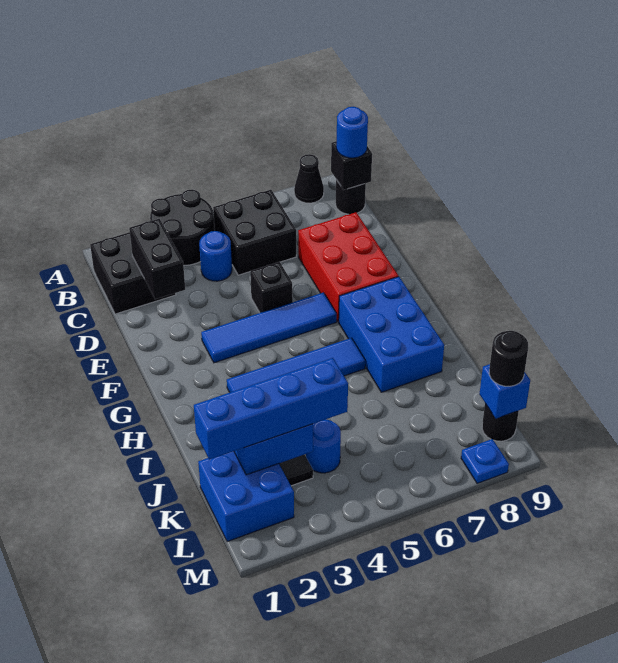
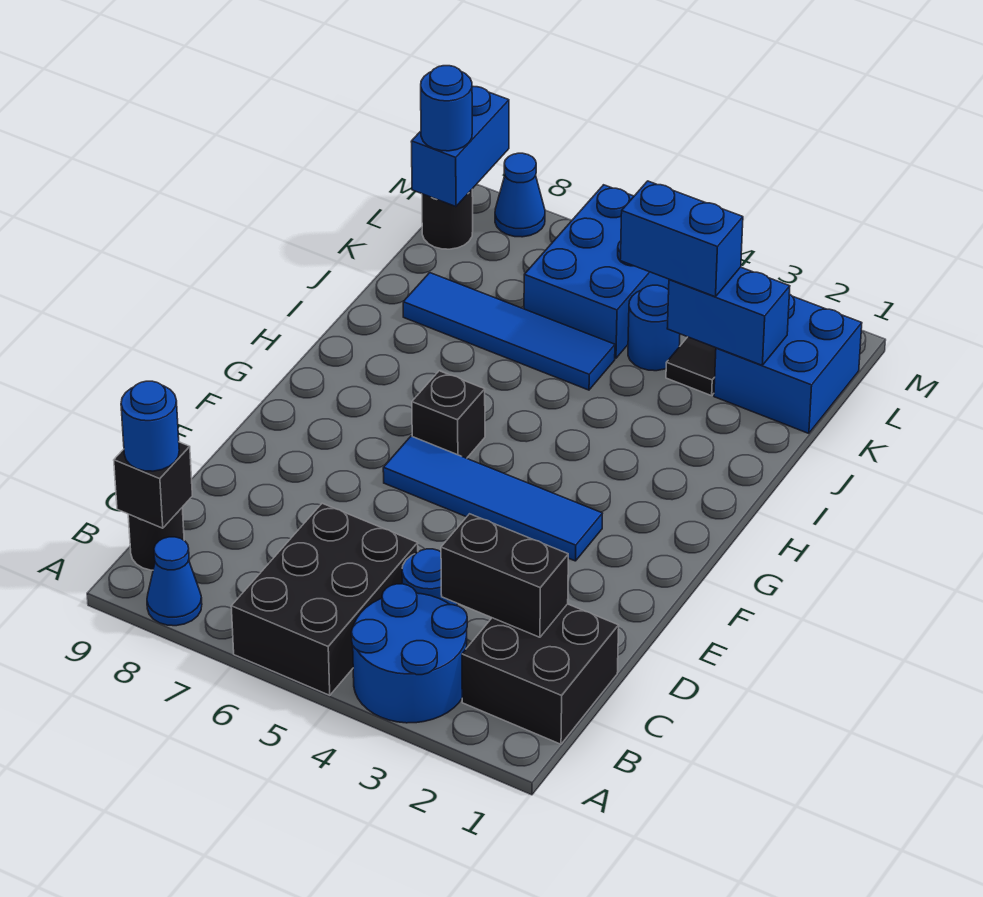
black 2x2 round brick [150,189,215,266] -> blue 2x2 round brick [351,584,467,723]
black 1x1 cone [294,154,324,203] -> blue 1x1 cone [147,537,202,626]
black 2x2 brick [213,190,296,275] -> black 2x3 brick [231,503,418,695]
black 1x2 brick [129,219,185,299] -> black 1x2 brick turned to [441,514,568,637]
red 2x3 brick [298,212,398,322] -> none
black 1x1 brick [250,262,293,313] -> black 1x1 brick moved to [412,371,485,458]
blue 2x3 brick [339,277,444,392] -> blue 2x3 brick moved to [524,185,669,358]
blue 1x4 tile [227,338,365,392] -> blue 1x4 tile moved to [403,273,615,390]
blue 1x4 brick [194,358,348,460] -> blue 1x2 brick [620,181,743,297]
blue 1x1 brick [480,364,530,418] -> blue 1x2 brick [411,86,509,207]
black 1x1 round brick [489,331,528,386] -> blue 1x1 round brick [421,66,472,151]
blue 1x1 plate [461,439,509,483] -> blue 1x1 cone [495,153,545,237]

